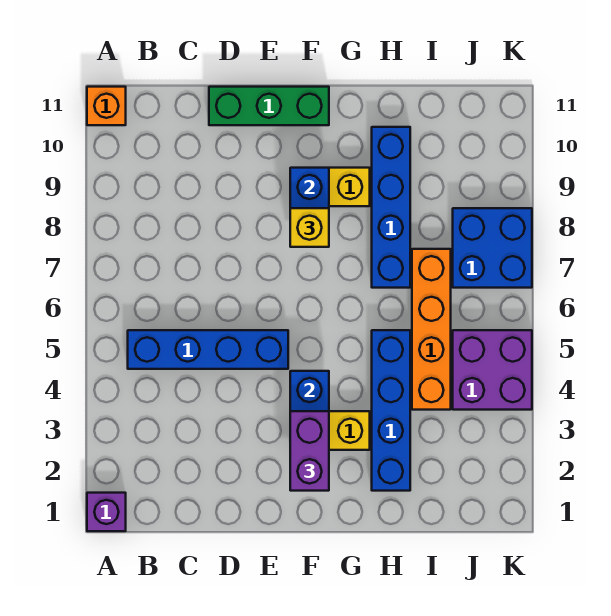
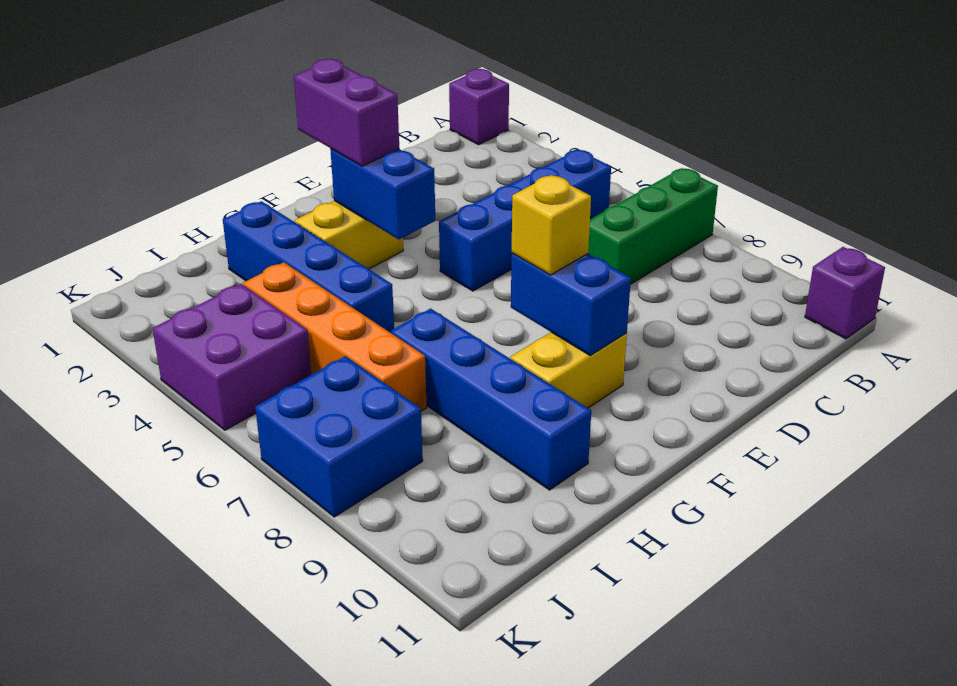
orange 1x1 brick [87,87,126,125] -> purple 1x1 brick [805,247,885,339]
green 1x3 brick [209,87,329,125] -> green 1x3 brick moved to [588,168,718,284]

